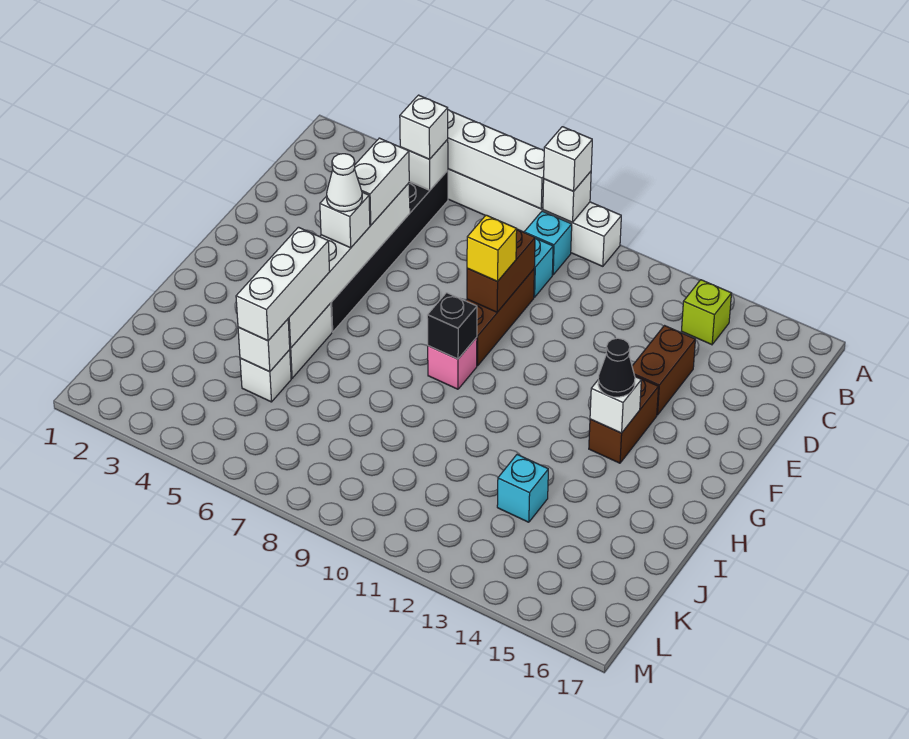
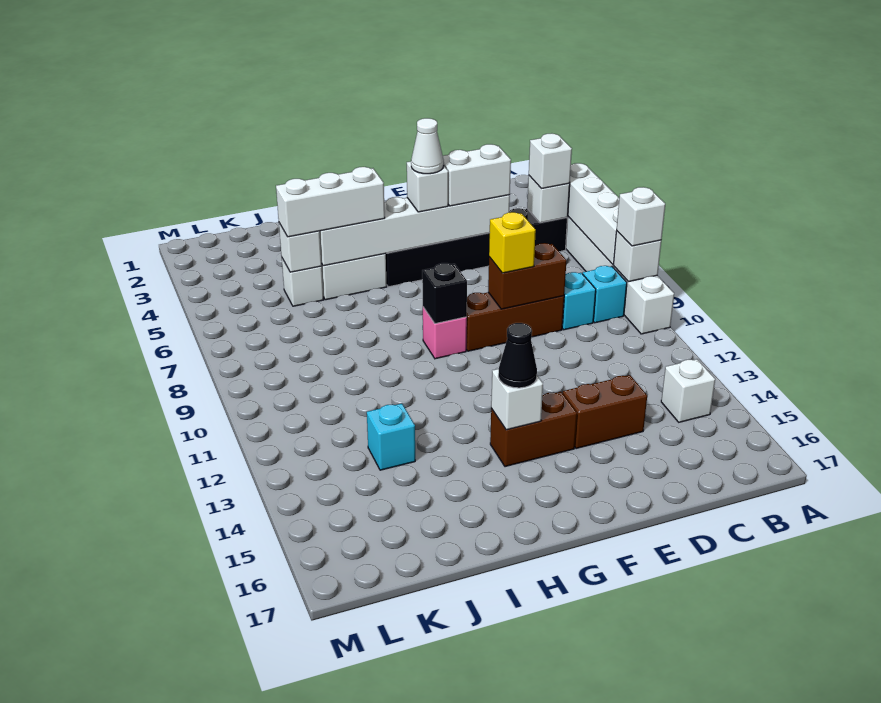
lime 1x1 brick [682,280,732,345] -> white 1x1 brick [661,359,715,422]

